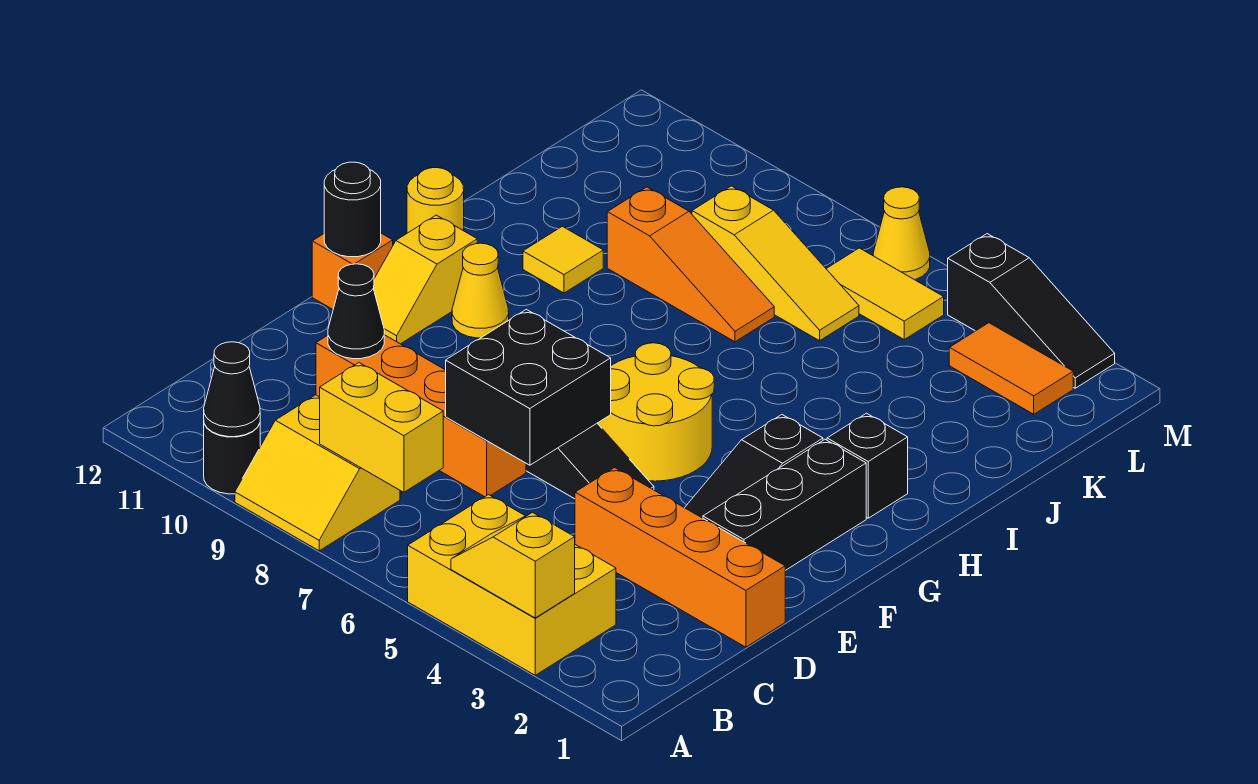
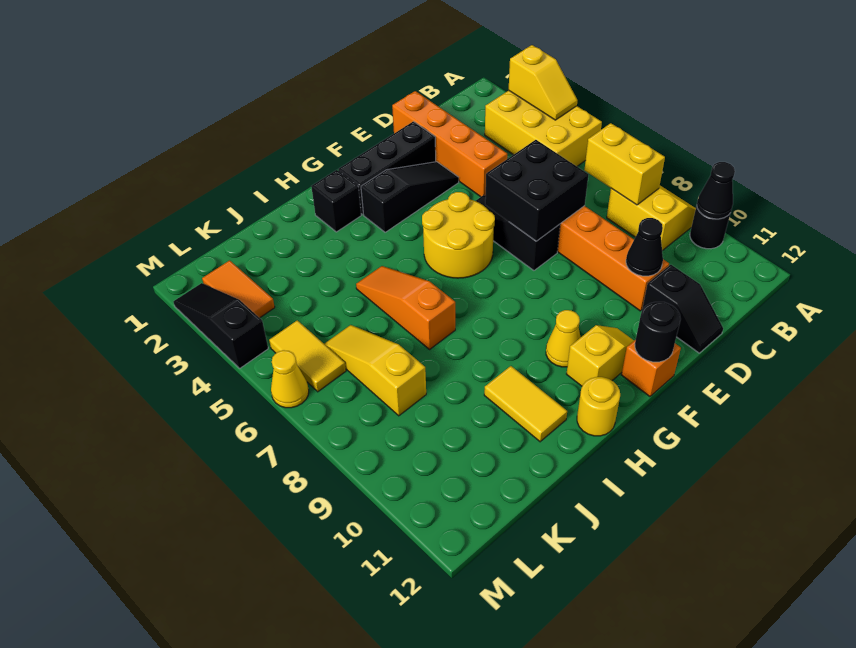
none -> black 1x2 slope [642,265,723,353]
yellow 1x1 tile [523,226,603,293] -> yellow 1x2 tile [484,366,567,442]
orange 1x3 slope [607,187,774,342] -> orange 1x3 slope moved to [356,266,455,350]

